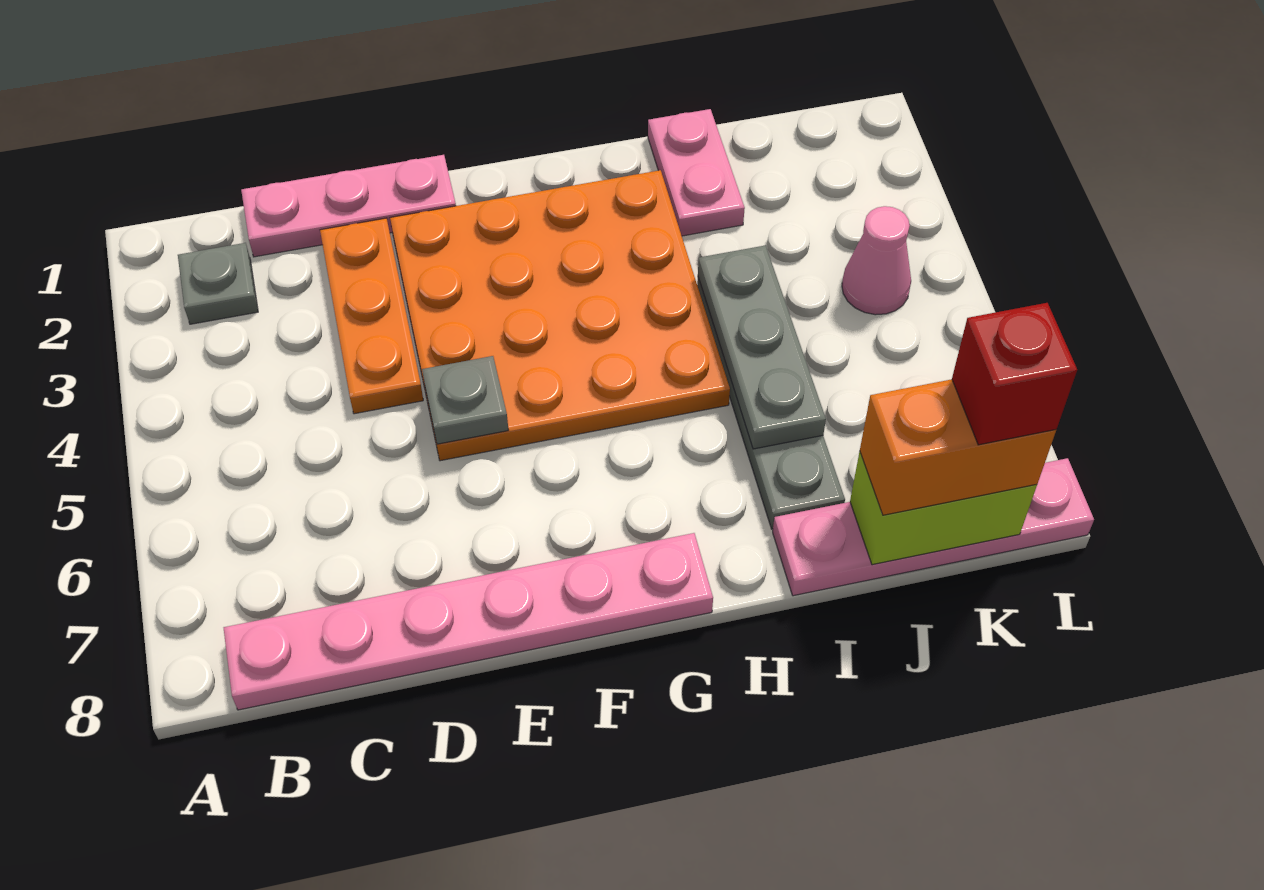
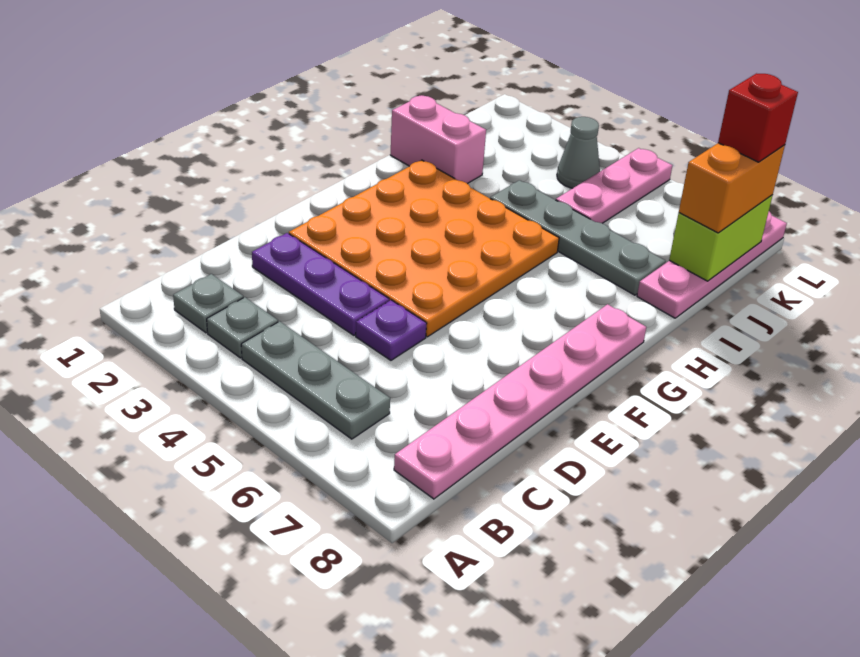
pink 1x3 plate [241,155,456,257] -> pink 1x3 plate moved to [556,148,672,223]
orange 1x3 plate [320,218,423,414] -> purple 1x3 plate [252,233,389,335]
none -> purple 1x1 plate [356,300,427,360]
grey 1x1 plate [422,356,508,444] -> grey 1x1 plate moved to [207,297,278,358]
pink 1x2 plate [648,109,745,236] -> pink 1x2 brick [391,96,486,184]
grey 1x3 plate [698,245,826,449] -> grey 1x3 plate moved to [241,321,390,439]
pink 1x1 cone [842,206,911,315] -> grey 1x1 cone [557,117,600,188]

